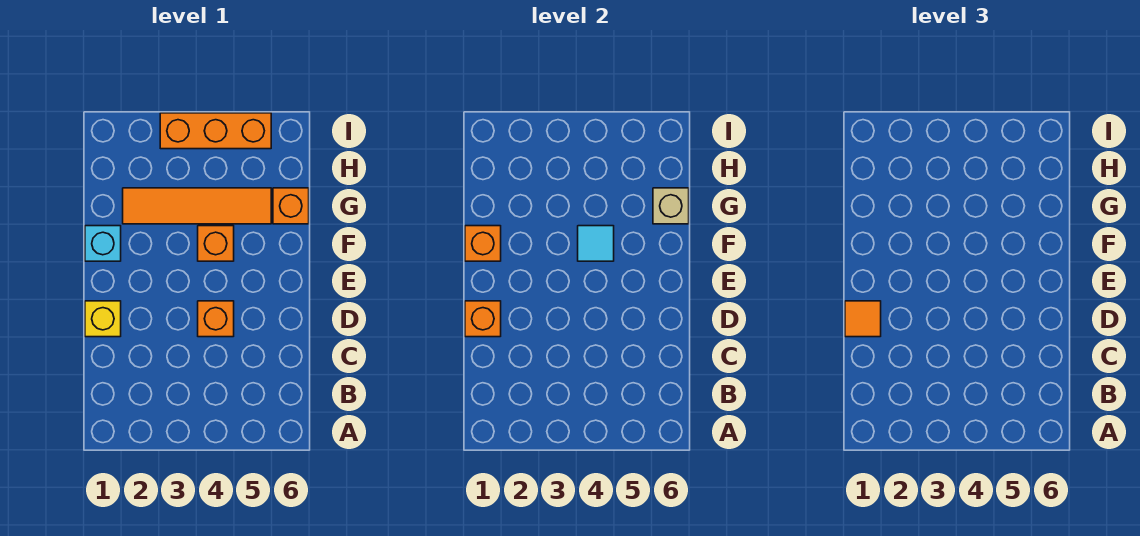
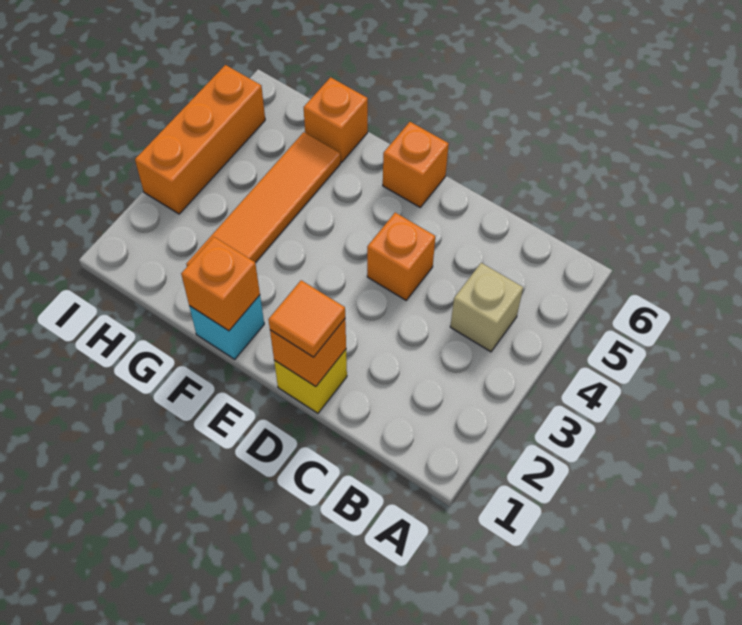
orange 1x1 brick [198,226,234,261] -> orange 1x1 brick moved to [383,122,449,207]
cyan 1x1 tile [578,226,614,261] -> none
tan 1x1 brick [653,188,689,224] -> tan 1x1 brick moved to [450,263,523,352]

